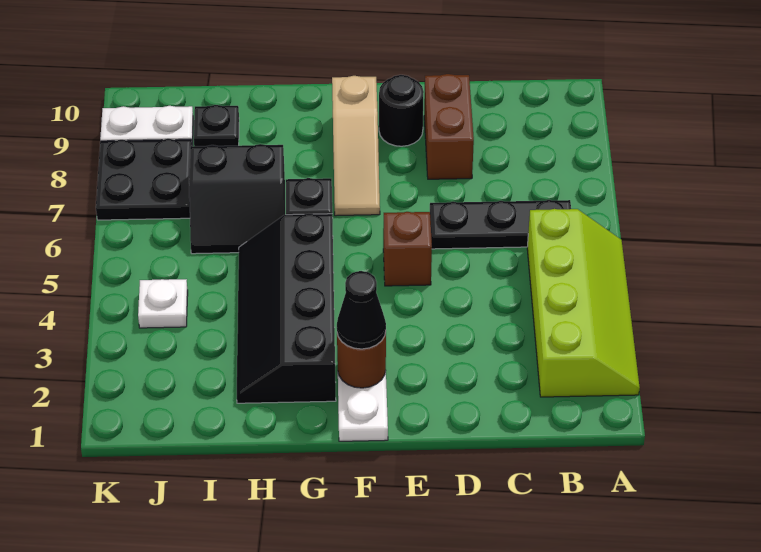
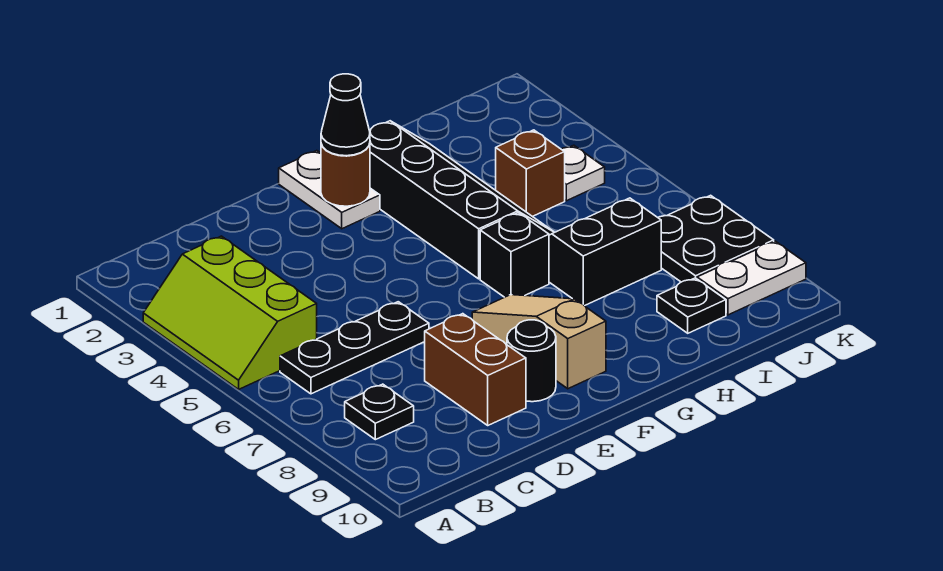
lime 2x4 slope [527,209,640,397] -> lime 2x3 slope [143,236,317,389]
none -> black 1x1 plate [345,384,414,440]
brown 1x1 brick [383,212,432,286] -> brown 1x1 brick moved to [496,130,565,217]

